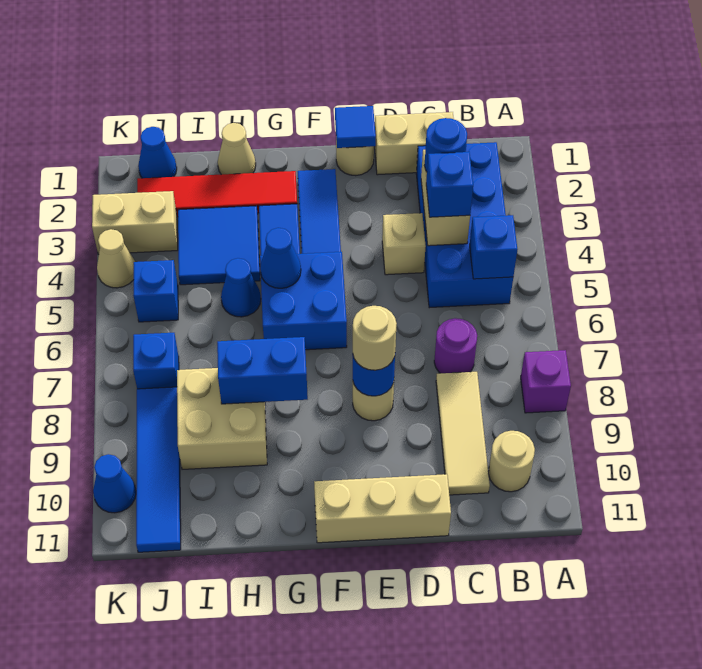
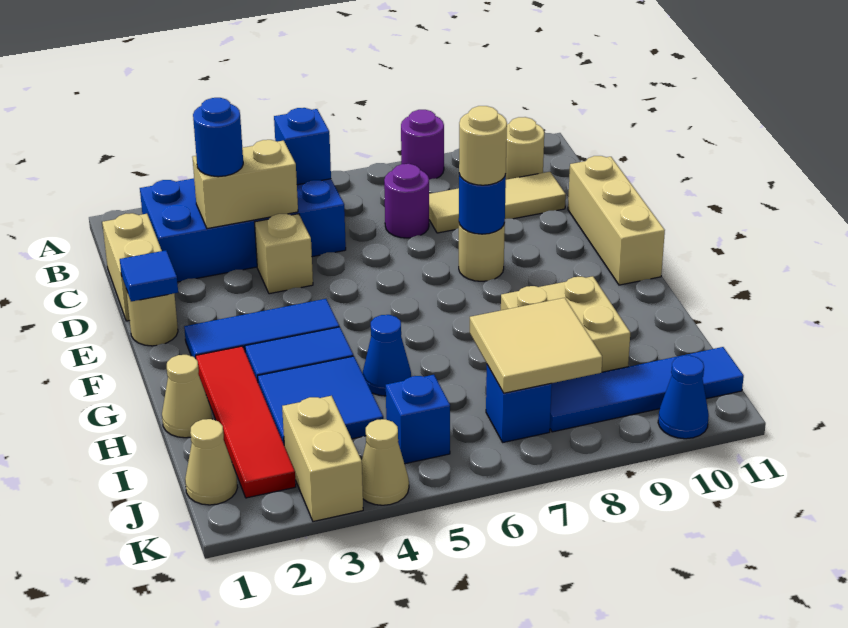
purple 1x1 brick [521,350,571,413] -> purple 1x1 round brick [401,110,444,180]
blue 1x1 brick [426,152,473,217] -> none
blue 2x2 brick [260,252,347,350] -> none
blue 1x1 cone [260,228,301,288] -> none
blue 1x2 brick [217,337,308,404] -> none
none -> tan 2x2 tile [470,298,602,393]
blue 1x1 cone [138,127,177,178] -> tan 1x1 cone [185,419,237,505]

